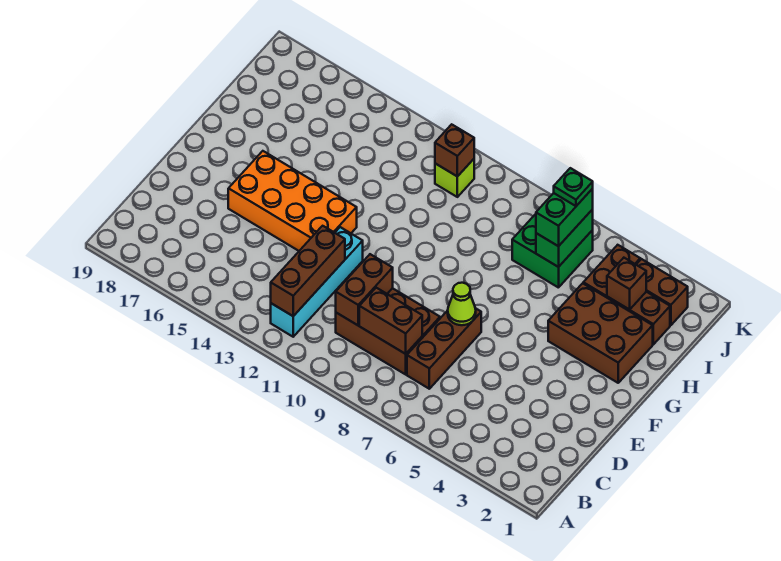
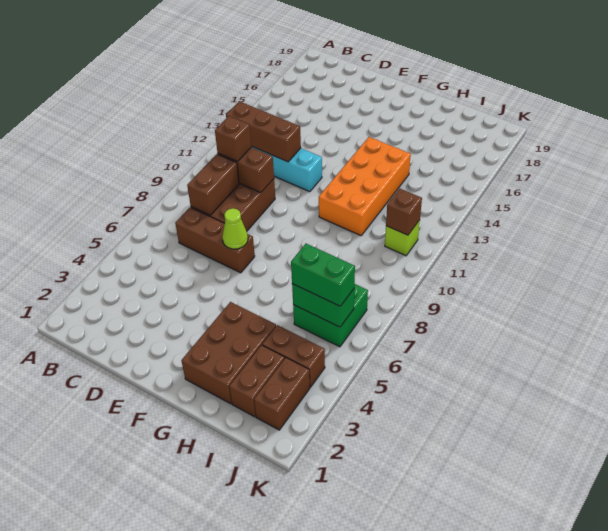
orange 2x4 brick [228,151,357,251] -> orange 2x4 brick moved to [319,137,411,236]
brown 1x1 brick [607,258,646,310] -> brown 1x1 brick moved to [215,116,251,162]
green 1x1 plate [554,168,593,206] -> none

